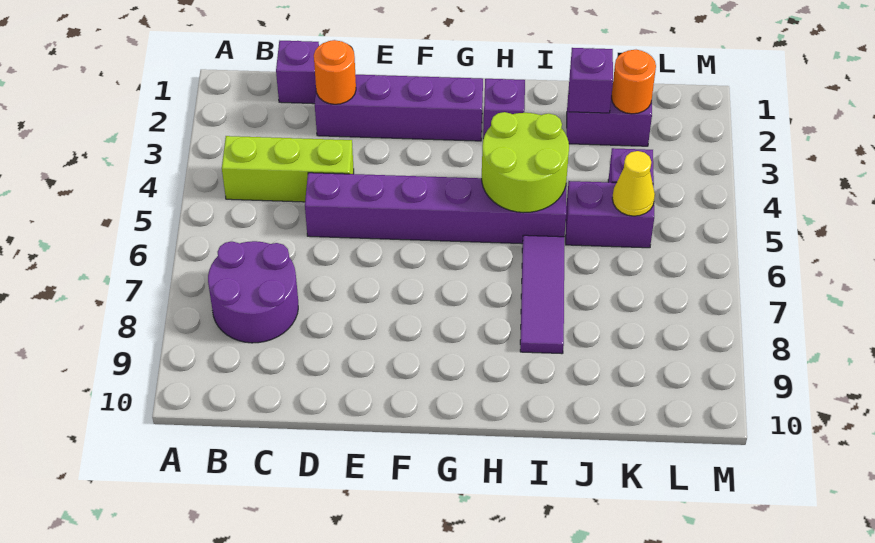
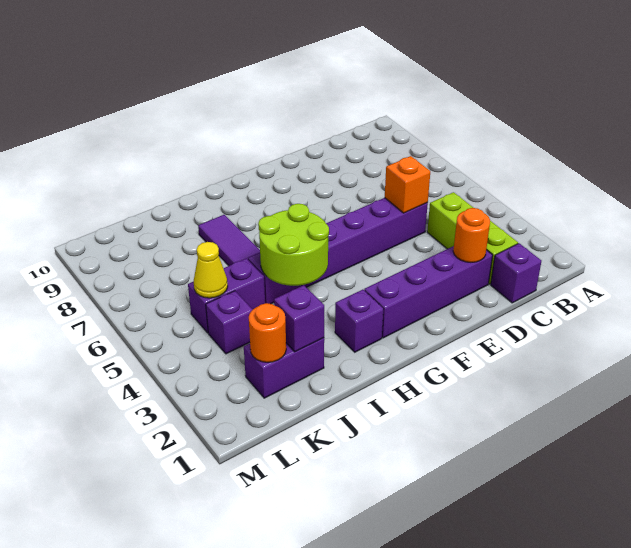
lime 1x3 brick [222,136,354,202] -> lime 1x3 brick turned to [427,192,518,284]
purple 2x2 round brick [208,241,298,343] -> none
none -> orange 1x1 brick [385,156,430,213]

